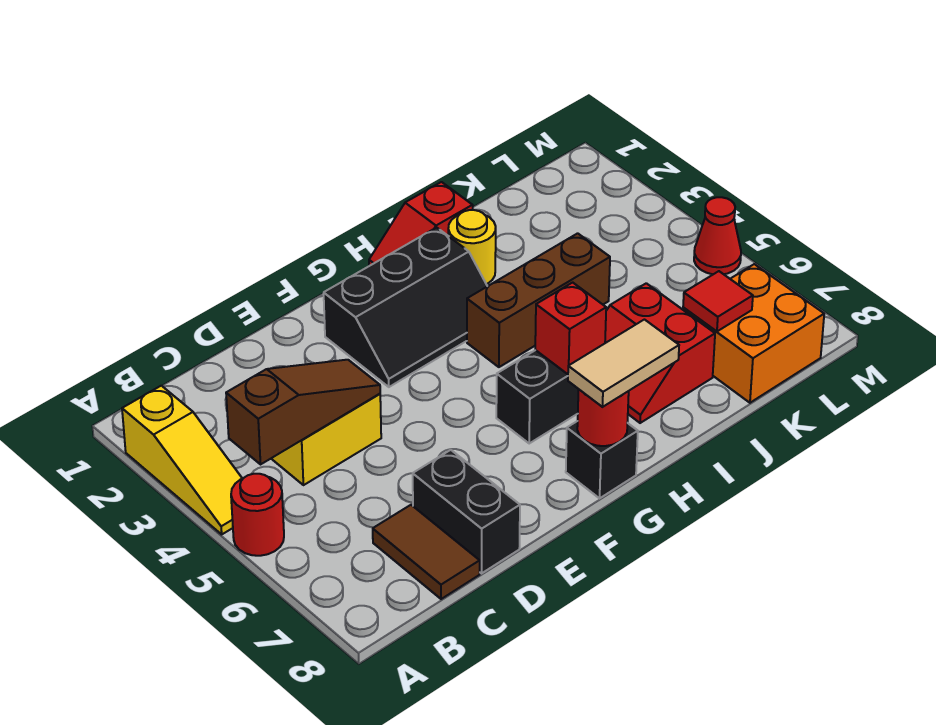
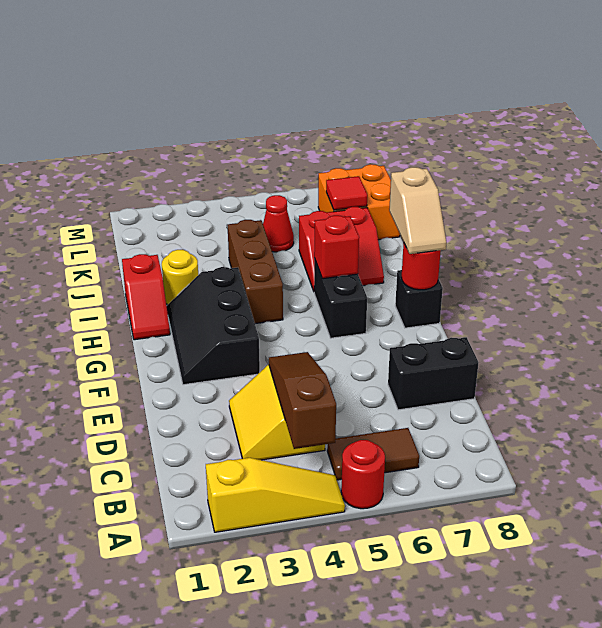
brown 1x2 tile [373,505,480,599] -> brown 1x2 tile moved to [327,428,419,480]
black 2x3 slope [324,228,487,387] -> black 2x3 slope turned to [167,267,260,385]
tan 1x2 tile [568,320,679,407] -> tan 1x2 slope [389,167,446,254]
red 1x1 cone [694,197,741,274] -> red 1x1 cone moved to [263,195,294,252]

